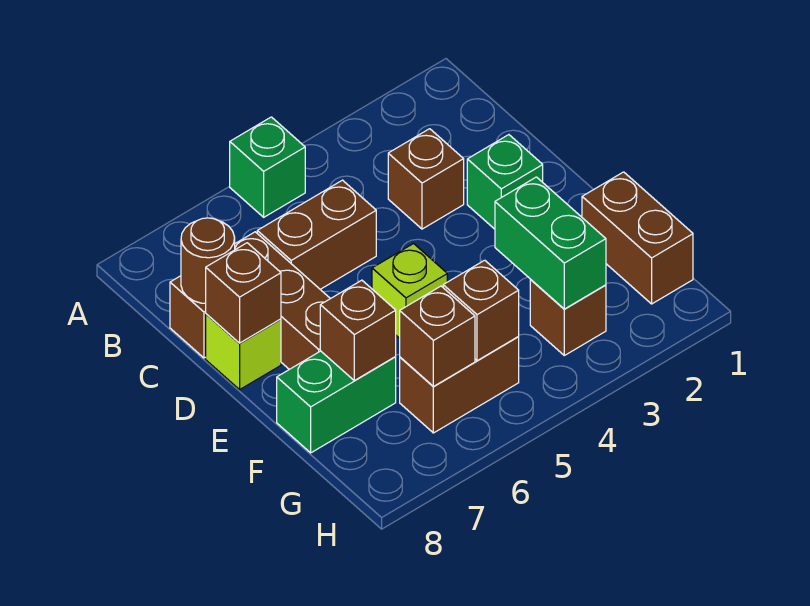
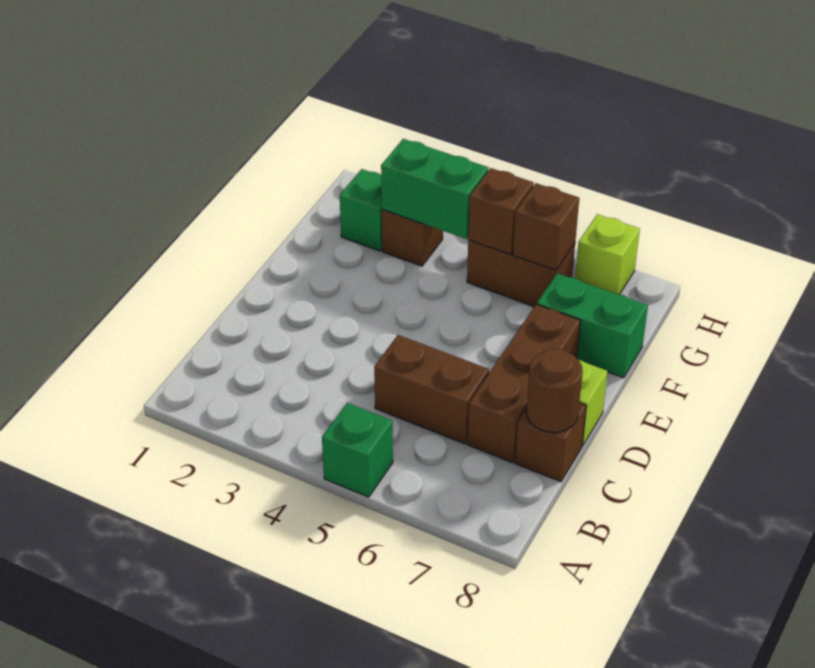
brown 1x1 brick [388,129,464,229] -> none
green 1x1 brick [467,135,543,229] -> green 1x1 brick moved to [340,169,382,251]
brown 1x1 brick [206,243,281,343] -> none
lime 1x1 brick [372,244,447,338] -> lime 1x1 brick moved to [575,214,640,294]
brown 1x2 brick [582,172,693,304] -> none
green 1x2 brick [495,177,606,309] -> green 1x2 brick turned to [381,139,489,239]
brown 1x1 brick [320,280,396,380] -> none

